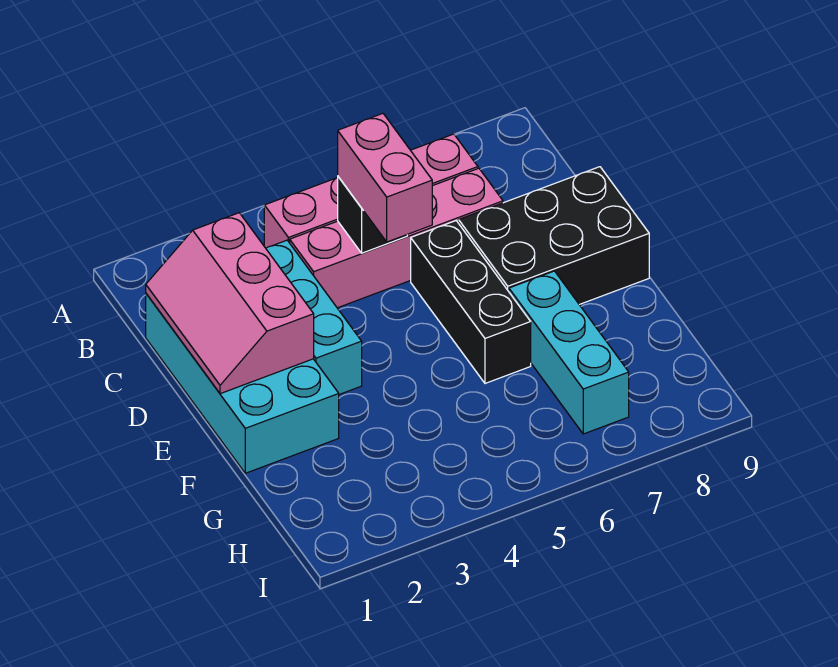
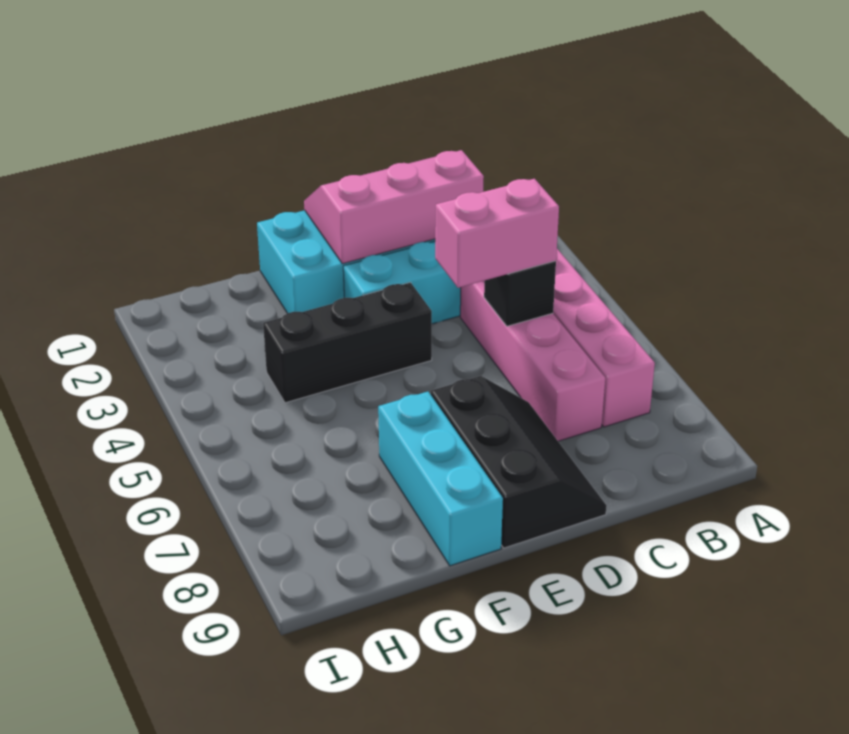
black 1x3 brick [411,221,531,383] -> black 1x3 brick moved to [263,282,432,403]
black 2x3 brick [459,167,649,305] -> black 2x3 slope [431,376,607,548]
cyan 1x3 brick [509,271,629,434] -> cyan 1x3 brick turned to [378,392,503,566]

